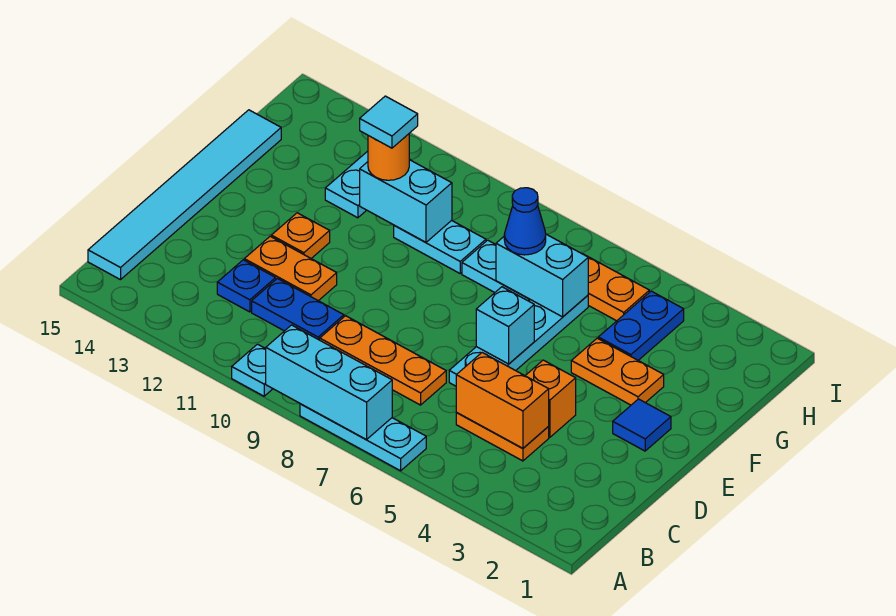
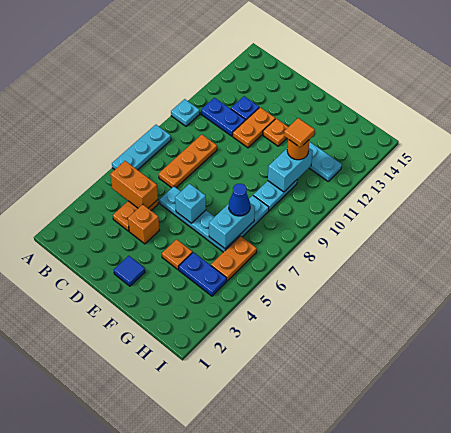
cyan 1x3 brick [266,325,392,440] -> none
cyan 1x6 tile [88,110,281,280] -> none
orange 1x2 brick [456,353,549,448] -> orange 1x2 brick turned to [110,161,158,208]
blue 1x2 plate [252,279,344,340] -> blue 1x2 plate turned to [201,98,245,136]
orange 1x2 plate [571,338,664,405] -> orange 1x1 plate [162,240,192,270]
cyan 1x1 tile [360,96,418,148] -> orange 1x1 tile [284,118,315,147]

